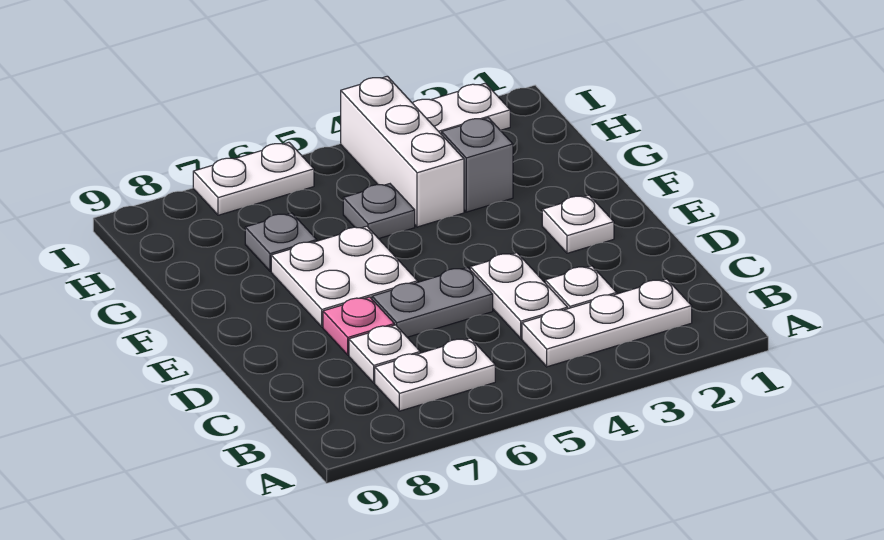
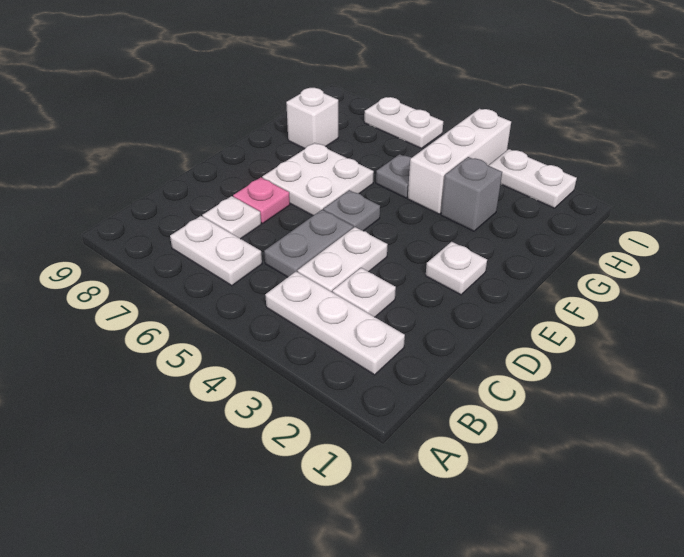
grey 1x2 plate [372,267,493,337] -> grey 1x2 plate turned to [264,210,353,277]
grey 1x1 plate [245,213,317,271] -> grey 1x1 plate moved to [323,190,380,231]
none -> white 1x1 brick [286,88,338,149]

